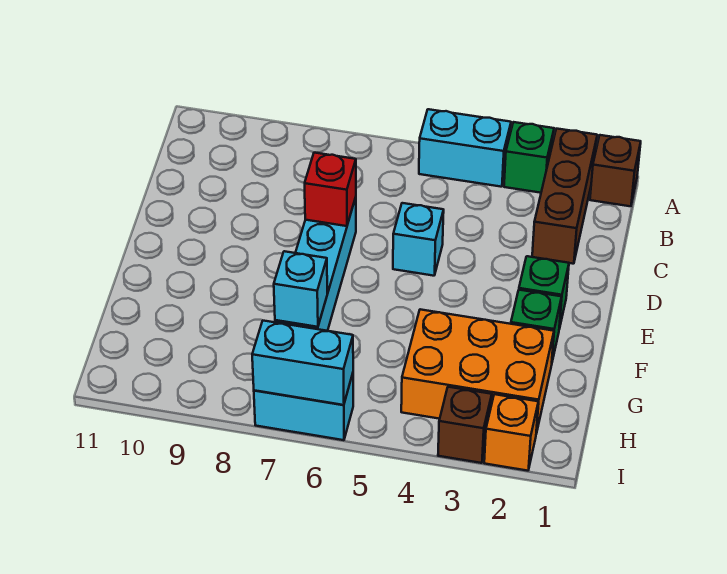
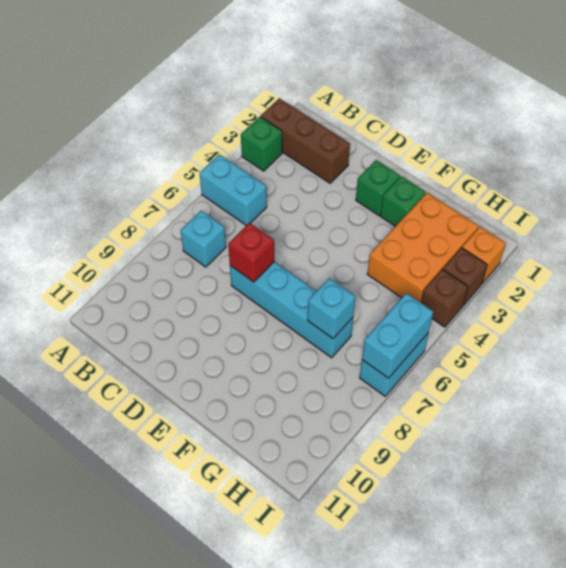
brown 1x1 brick [590,135,641,206] -> brown 1x1 brick moved to [421,269,468,327]
cyan 1x2 brick [419,109,511,187] -> cyan 1x2 brick turned to [200,154,267,225]
cyan 1x1 brick [393,203,444,276] -> cyan 1x1 brick moved to [180,211,226,267]

